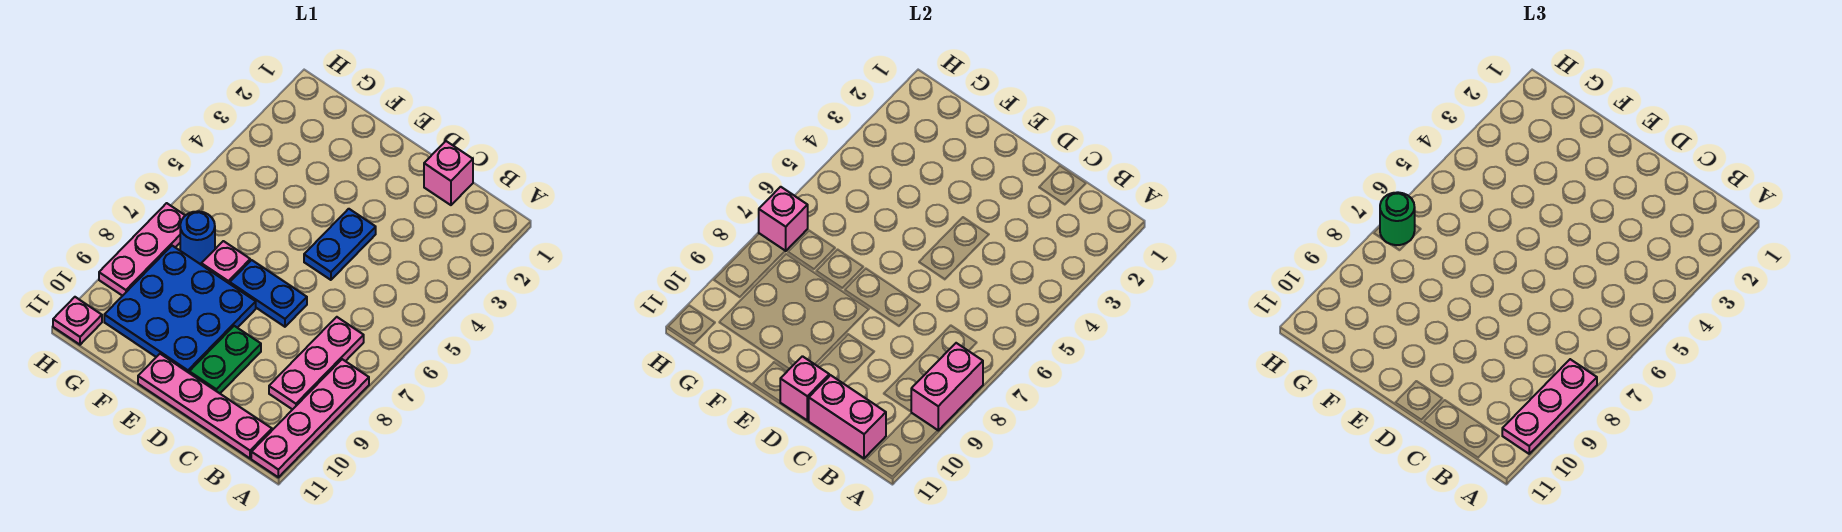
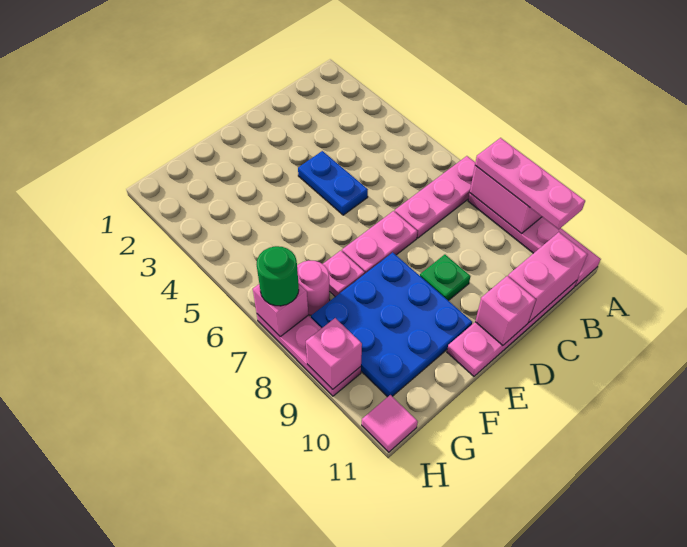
pink 1x3 plate [269,317,364,410] -> pink 1x3 plate turned to [395,156,475,238]
pink 1x1 brick [424,141,473,205] -> pink 1x1 brick moved to [306,318,362,389]
blue 1x2 plate [230,260,307,327] -> pink 1x2 plate [342,211,417,273]
green 1x2 plate [189,326,261,393] -> green 1x1 plate [420,255,471,301]
blue 1x1 round brick [180,211,215,264] -> pink 1x1 round brick [297,261,330,315]
pink 1x1 plate [53,297,102,345] -> pink 1x1 tile [362,395,418,452]

